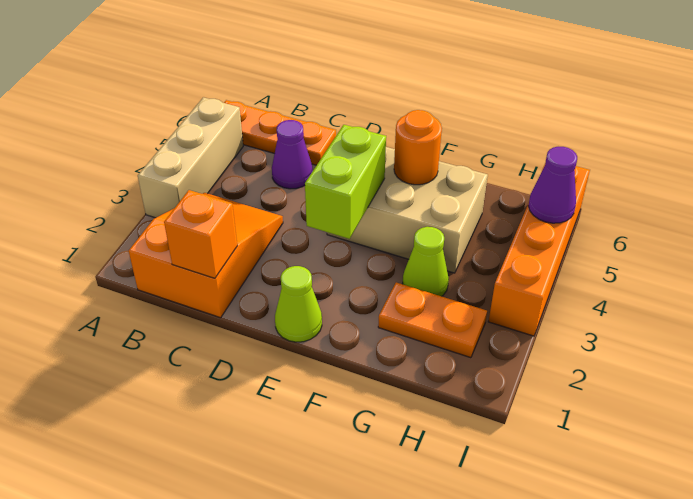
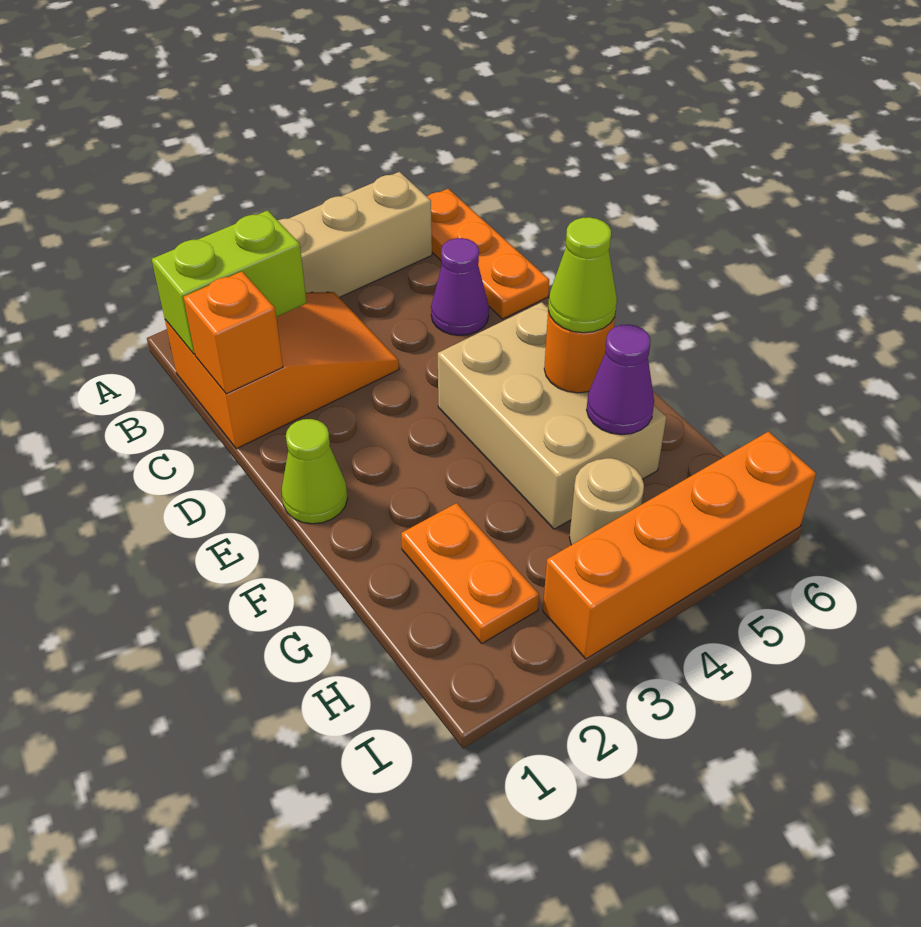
lime 1x2 brick [305,125,386,239] -> lime 1x2 brick moved to [152,210,307,354]
lime 1x1 cone [403,227,449,296] -> lime 1x1 cone moved to [548,217,617,333]
none -> tan 1x1 round brick [569,458,644,545]
purple 1x1 cone [528,147,577,223] -> purple 1x1 cone moved to [587,324,654,435]

